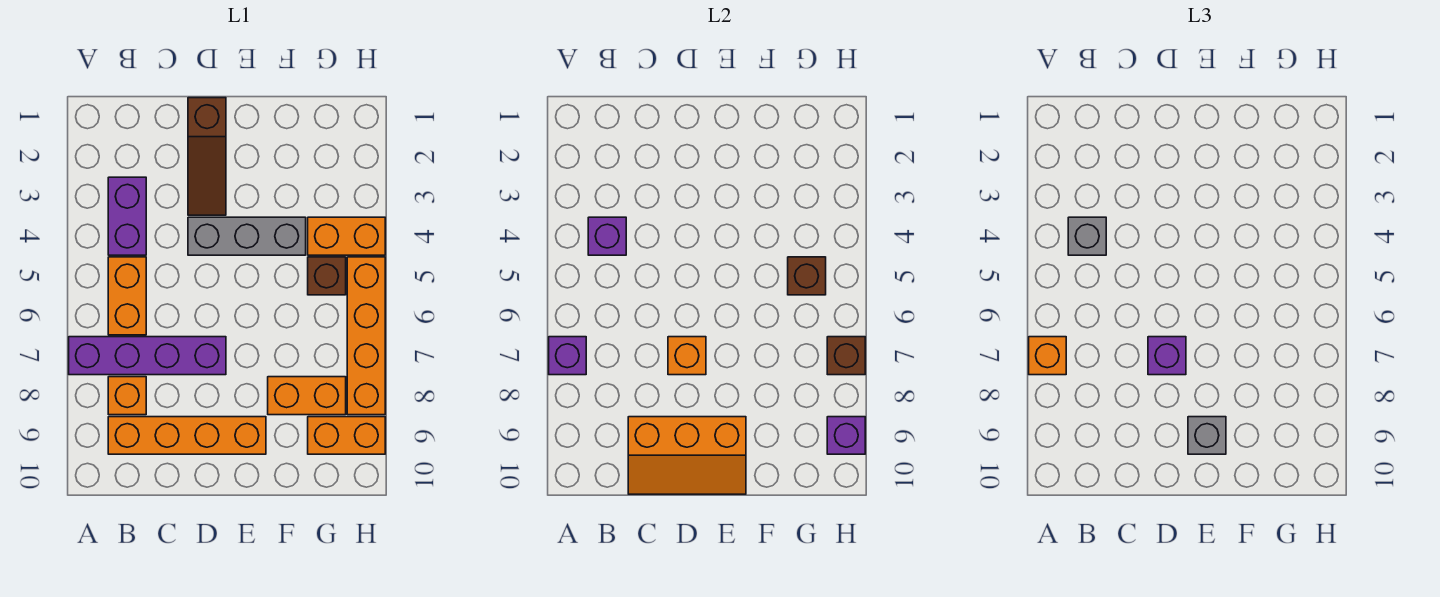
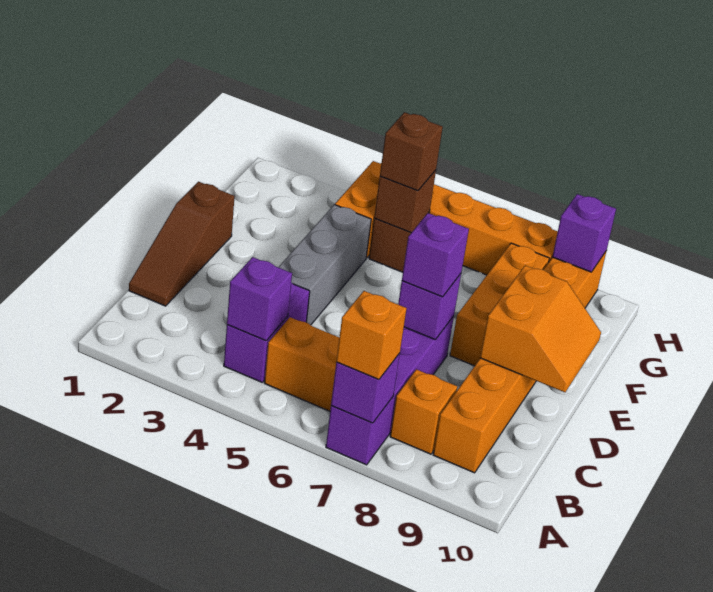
purple 1x2 brick [108,177,146,255] -> purple 1x2 brick turned to [224,283,310,383]
grey 1x1 brick [1068,217,1106,255] -> none
orange 2x3 slope [628,417,746,494] -> orange 2x2 slope [480,265,601,392]
brown 1x3 slope [188,98,226,215] -> brown 1x3 slope turned to [129,182,235,306]
orange 1x1 brick [668,337,706,375] -> purple 1x1 brick [398,274,461,340]
grey 1x1 brick [1188,417,1226,454] -> none
orange 1x2 brick [268,377,346,415] -> orange 1x3 brick [450,243,549,366]
brown 1x1 brick [827,337,865,375] -> brown 1x1 brick moved to [380,112,443,191]

